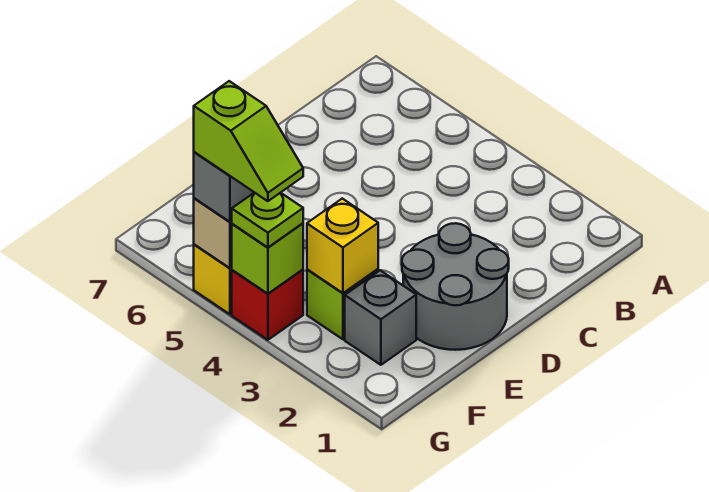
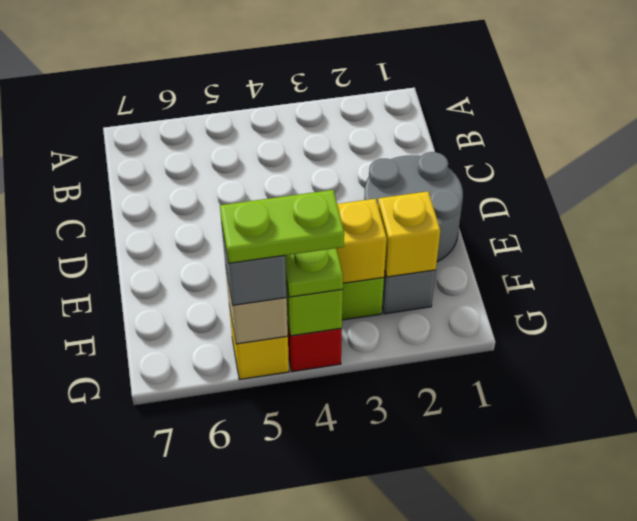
none -> yellow 1x1 brick [378,191,440,277]
lime 1x2 slope [194,81,303,201] -> lime 1x2 plate [220,190,344,263]

